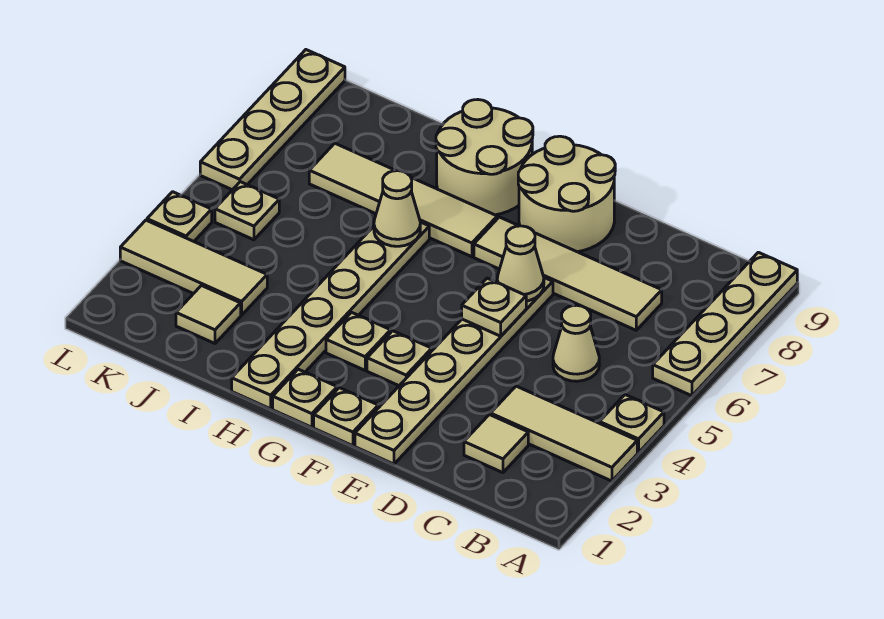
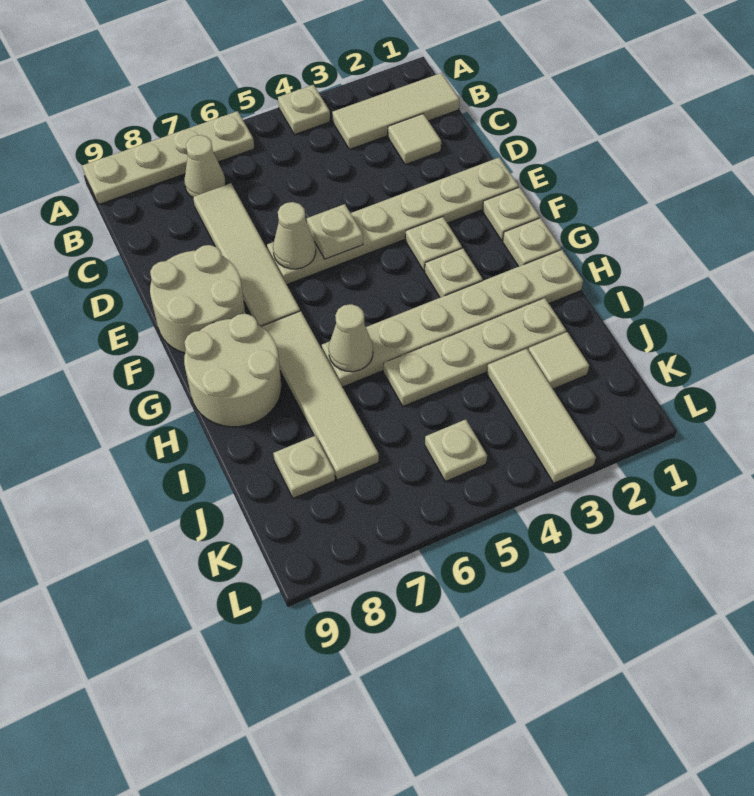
tan 1x3 tile [491,386,637,481] -> tan 1x3 tile turned to [332,73,459,149]
tan 1x1 cone [553,305,599,381] -> tan 1x1 cone moved to [184,135,226,197]
tan 1x1 plate [147,192,212,241] -> tan 1x1 plate moved to [273,436,335,498]
tan 1x4 plate [200,50,345,190] -> tan 1x4 plate moved to [383,298,566,406]

